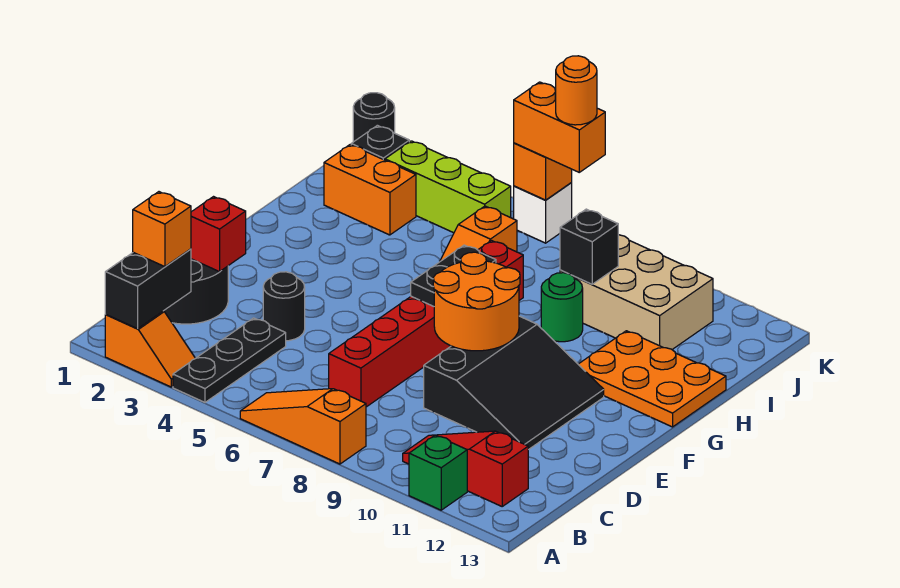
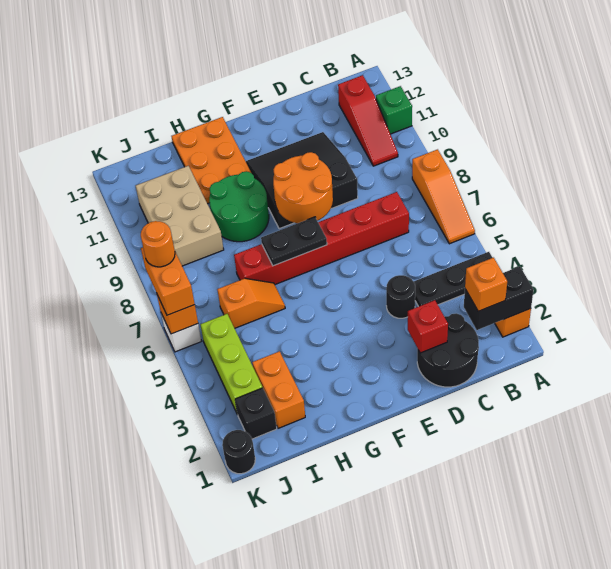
green 1x1 round brick [541,273,583,342] -> green 2x2 round brick [209,171,269,242]
black 1x1 brick [560,209,618,284] -> none

